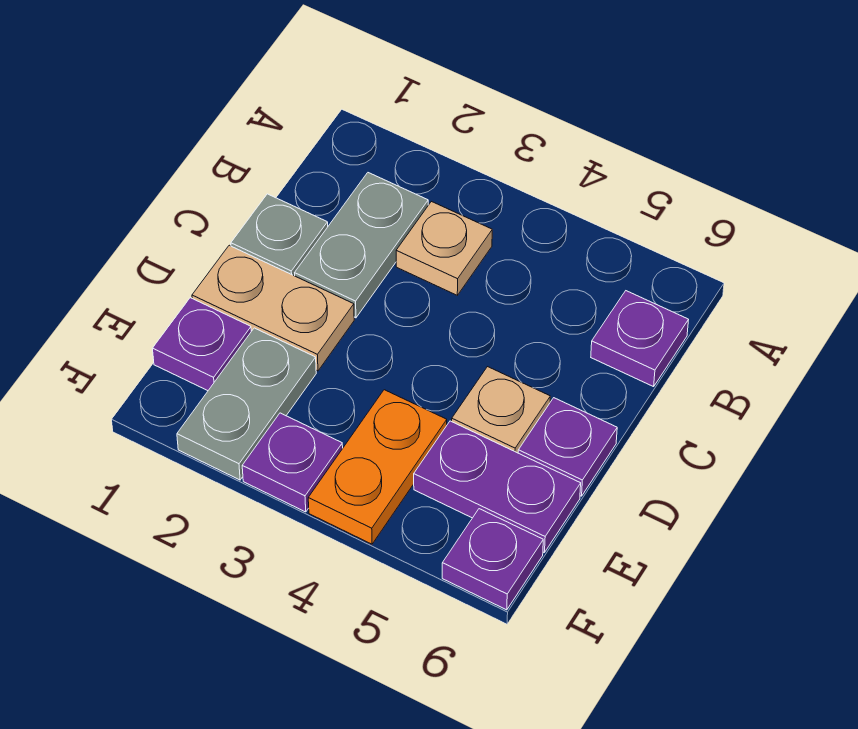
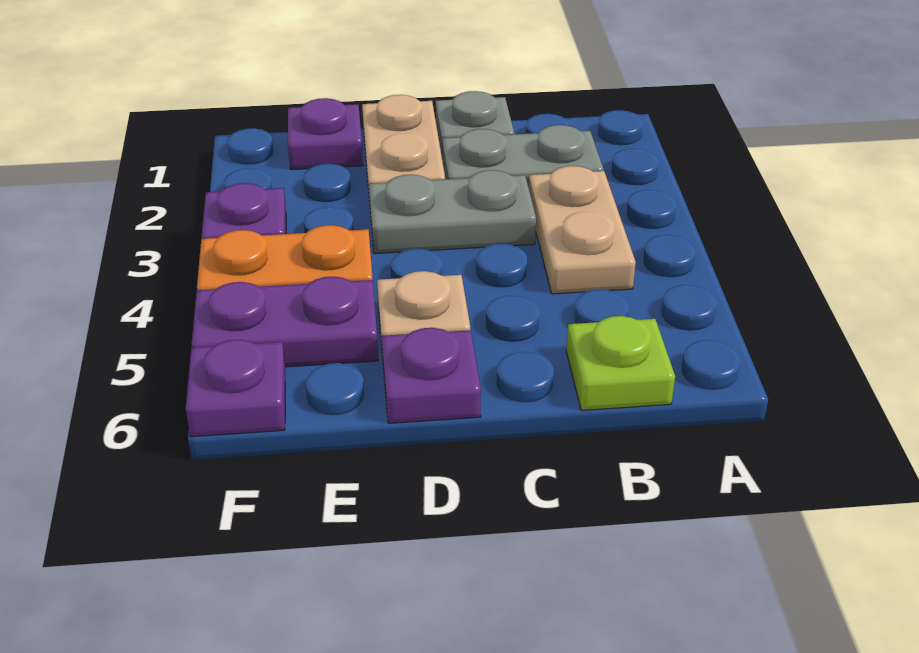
tan 1x1 plate [396,202,492,295] -> tan 1x2 plate [529,166,636,294]
purple 1x1 plate [591,291,688,387] -> lime 1x1 plate [566,316,675,410]
grey 1x2 plate [177,328,316,480] -> grey 1x2 plate moved to [369,170,536,254]
purple 1x2 plate [414,421,581,553] -> purple 1x2 plate turned to [192,276,378,367]

